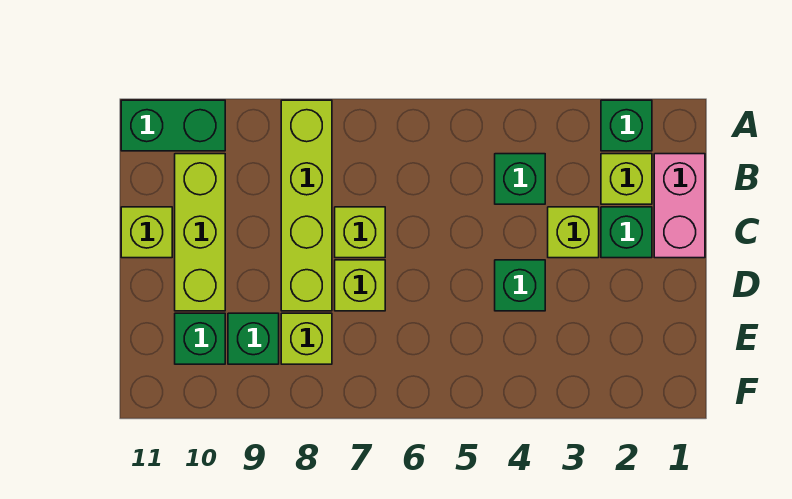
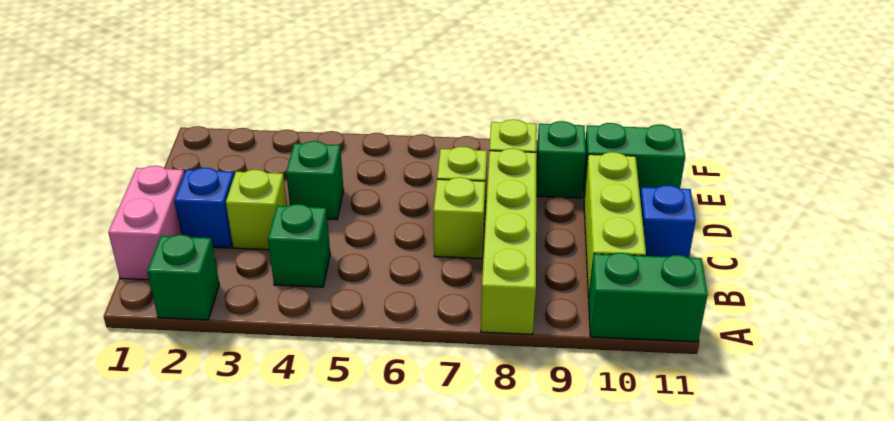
lime 1x1 brick [601,154,652,204] -> none
green 1x1 brick [601,207,652,258] -> blue 1x1 brick [174,168,234,248]
lime 1x1 brick [121,207,172,258] -> blue 1x1 brick [640,185,696,258]
green 1x1 brick [175,313,225,364] -> green 1x2 brick [583,123,685,194]

